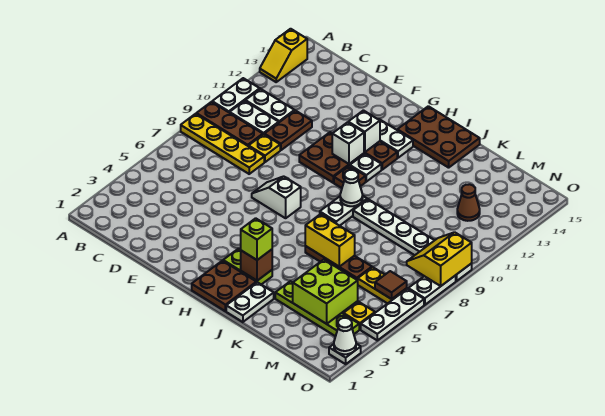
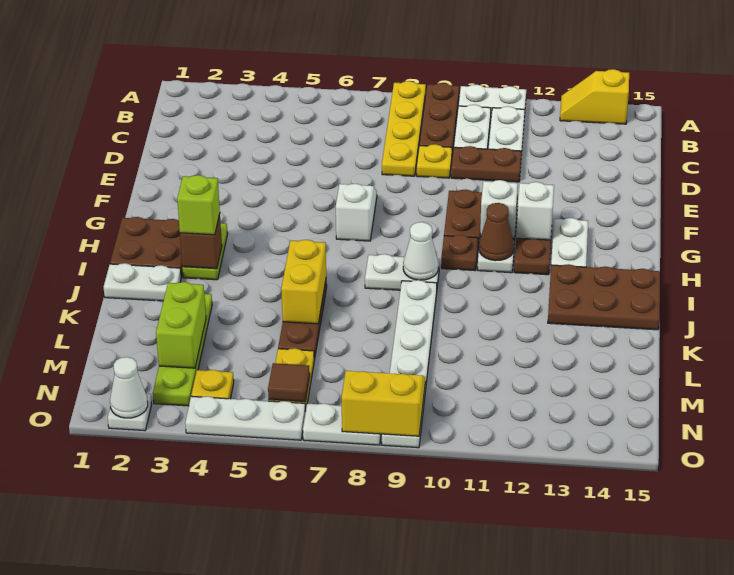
brown 2x3 plate [397,106,480,168] -> brown 2x3 plate turned to [548,264,660,330]
lime 2x2 brick [293,260,358,324] -> lime 1x2 brick [156,282,206,368]
brown 1x1 cone [457,184,480,221] -> brown 1x1 cone moved to [479,203,514,261]

